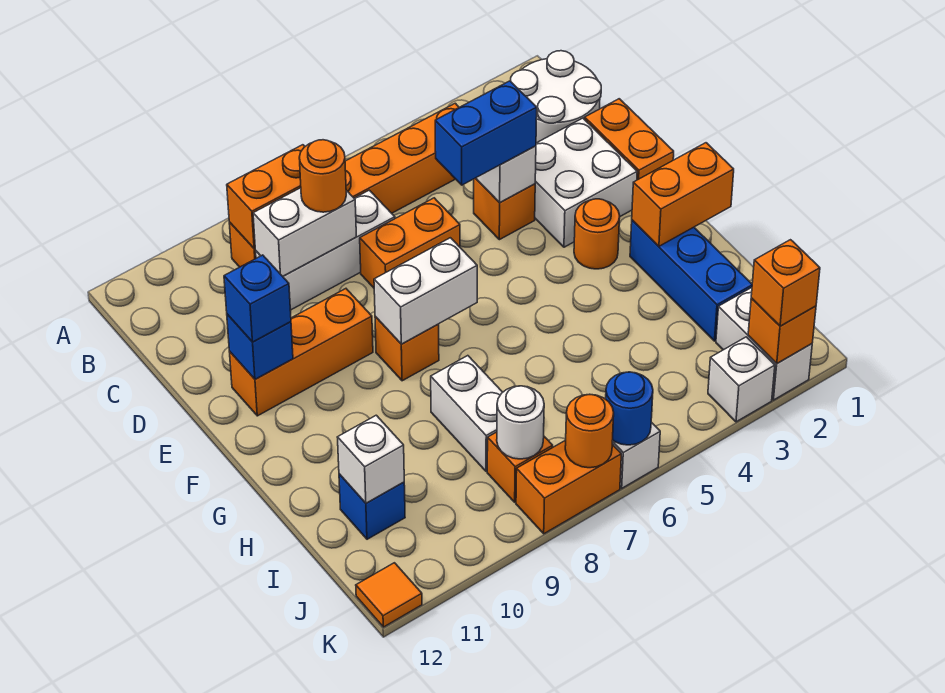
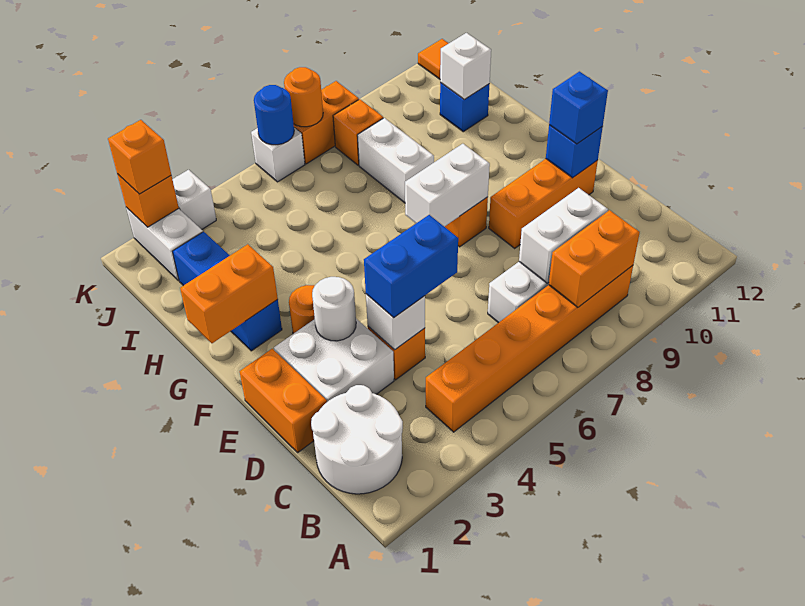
orange 1x1 round brick [299,140,346,212] -> none
orange 1x2 brick [360,198,460,288] -> none
white 1x1 round brick [497,386,544,459] -> white 1x1 round brick moved to [312,277,356,341]

